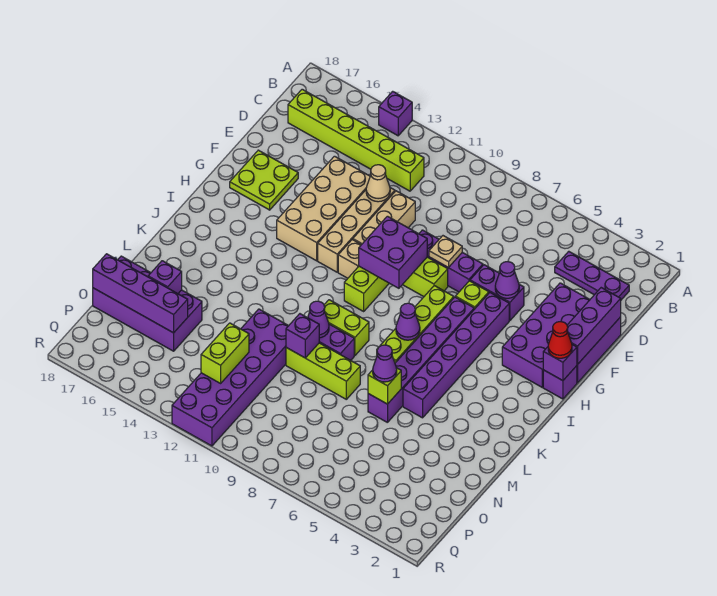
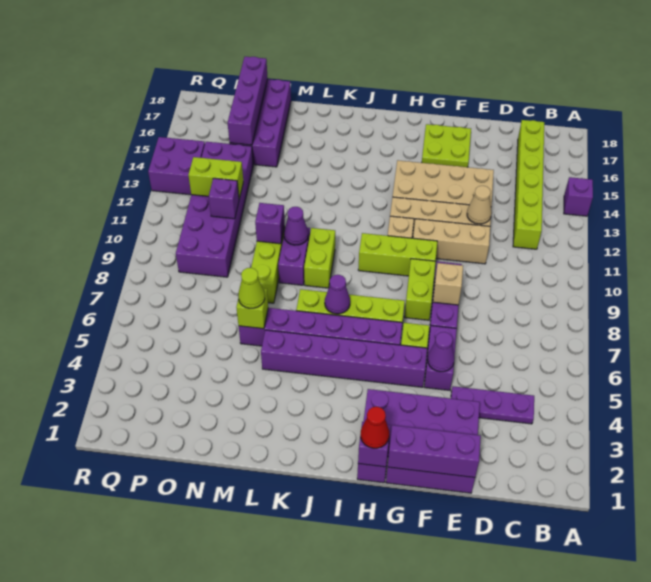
purple 1x3 plate [555,251,629,300] -> purple 1x3 plate turned to [451,386,534,424]
tan 1x1 plate [429,236,462,267] -> tan 1x1 brick [433,263,463,305]
purple 2x2 brick [359,216,427,288] -> purple 2x2 brick moved to [148,137,205,195]
purple 1x1 cone [373,345,397,382] -> lime 1x1 cone [238,268,265,308]
purple 2x6 brick [172,309,288,446] -> purple 2x6 brick turned to [176,142,253,277]
purple 1x1 brick [148,261,182,294] -> purple 1x1 brick moved to [209,178,239,219]

